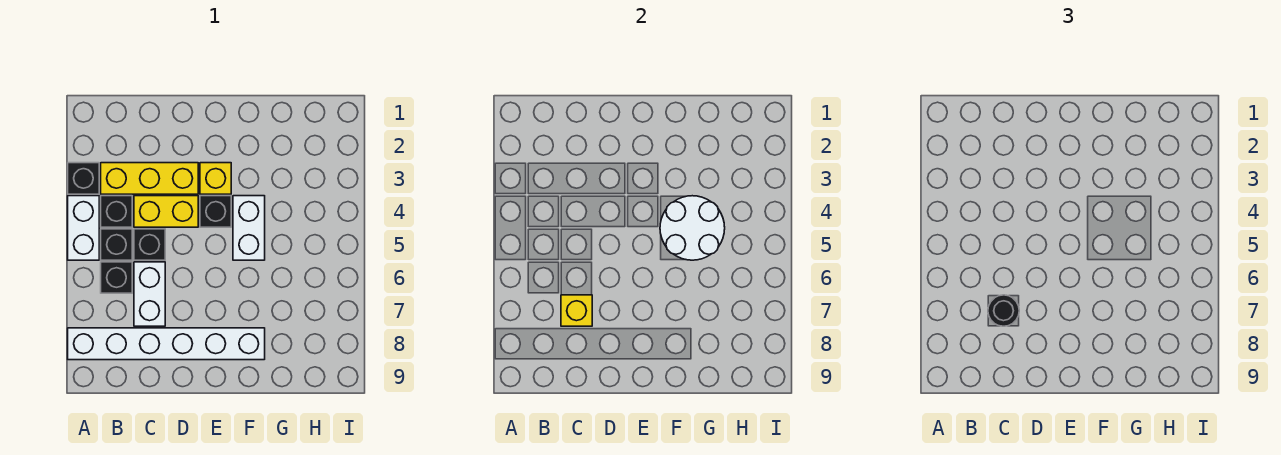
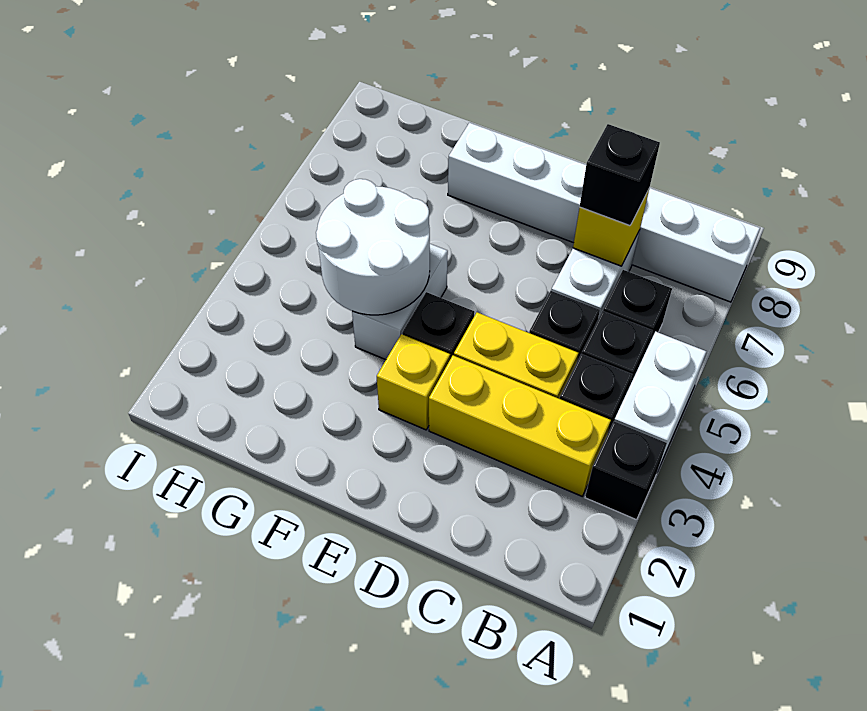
black 1x1 round brick [988,295,1019,326] -> black 1x1 brick [580,124,660,225]

